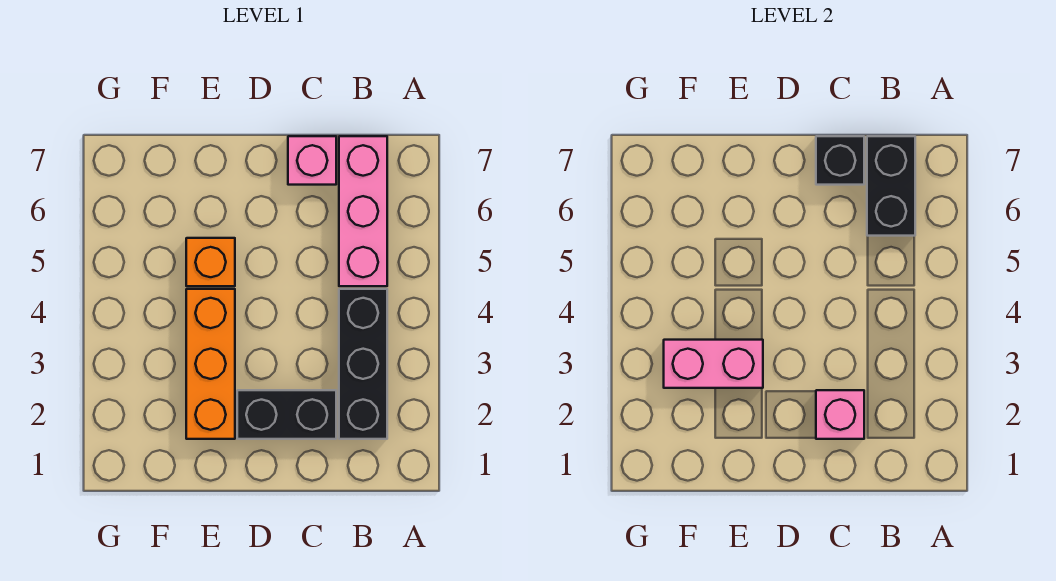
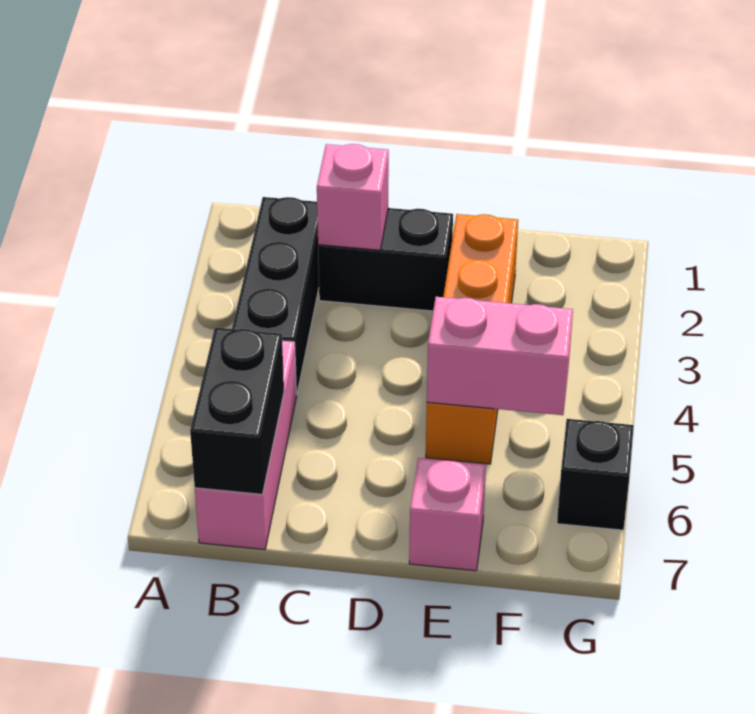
pink 1x1 brick [288,136,336,185] -> pink 1x1 brick moved to [409,458,486,571]
black 1x1 brick [816,136,864,185] -> black 1x1 brick moved to [557,419,634,530]
pink 1x2 brick [664,340,763,388] -> pink 1x2 brick moved to [427,297,573,415]

